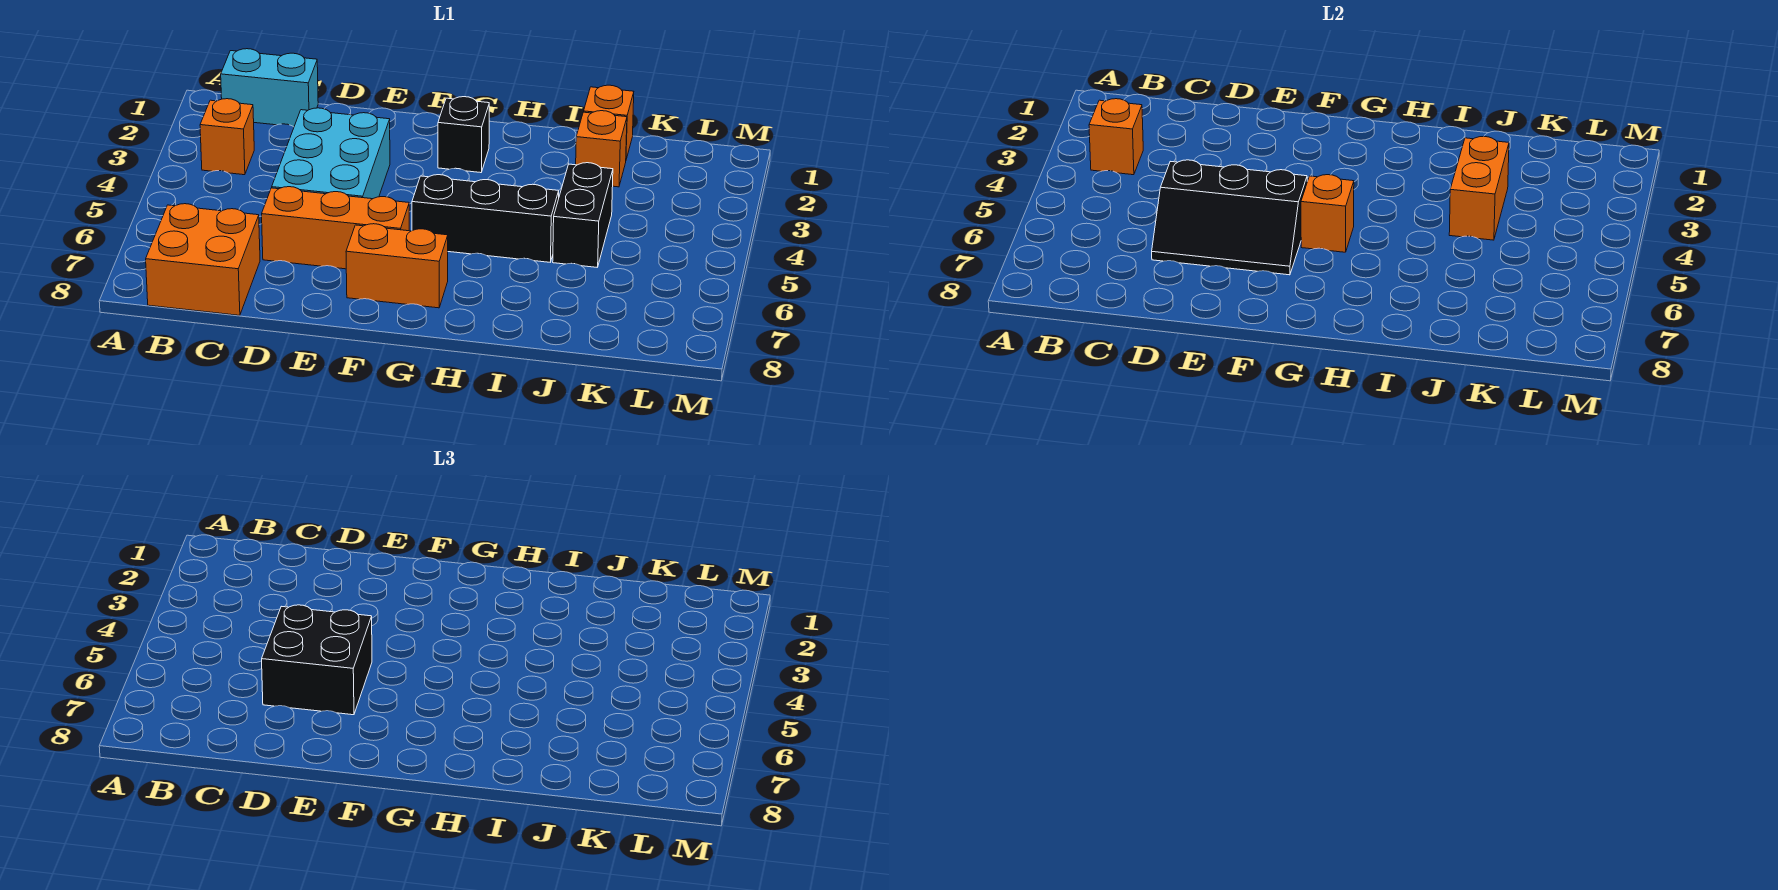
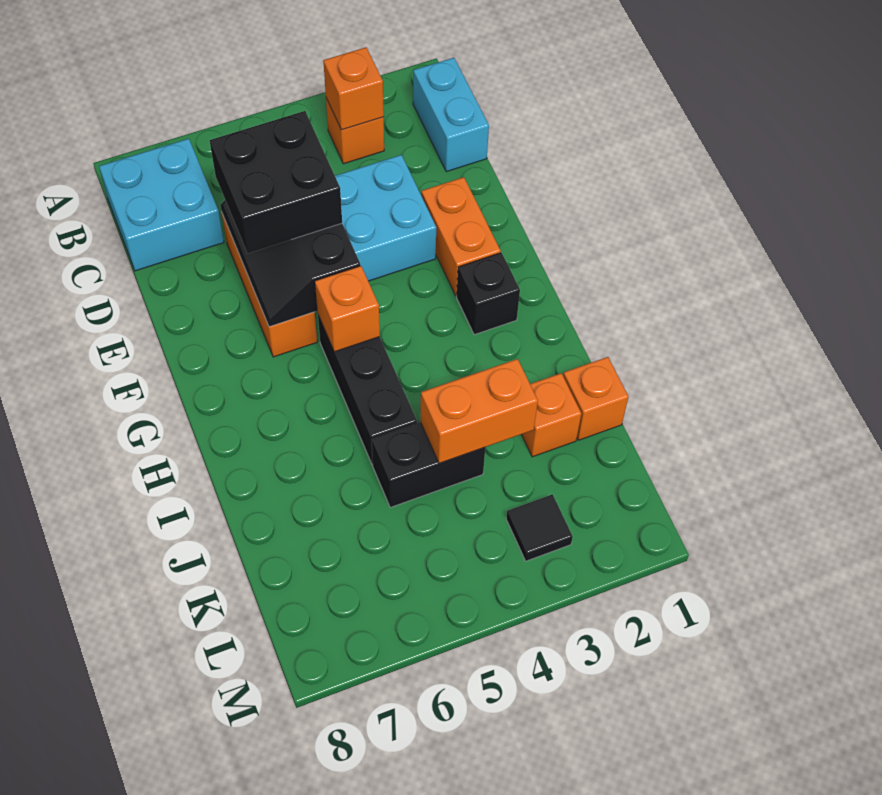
orange 2x2 brick [146,204,260,315] -> cyan 2x2 brick [99,139,224,271]
orange 1x2 brick [346,224,448,308] -> orange 1x2 brick moved to [421,177,501,296]
none -> black 1x1 tile [506,494,573,561]

